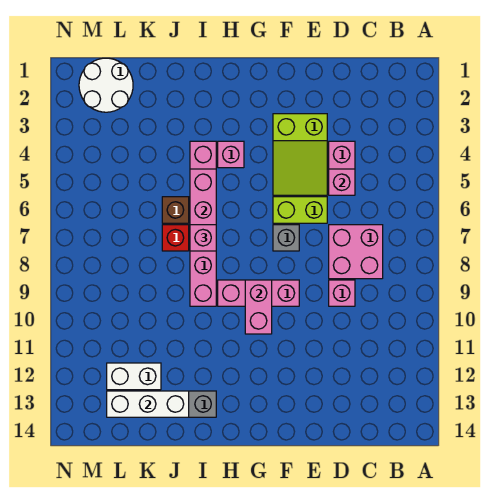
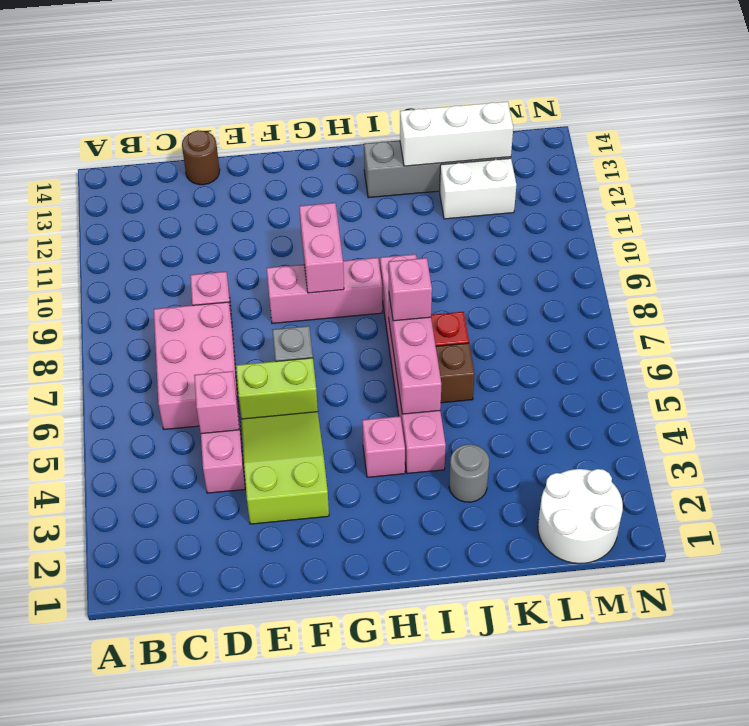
pink 2x2 brick [329,225,383,279] -> pink 2x3 brick [154,302,240,429]
none -> brown 1x1 round brick [182,130,220,185]
none -> grey 1x1 round brick [449,444,489,502]

